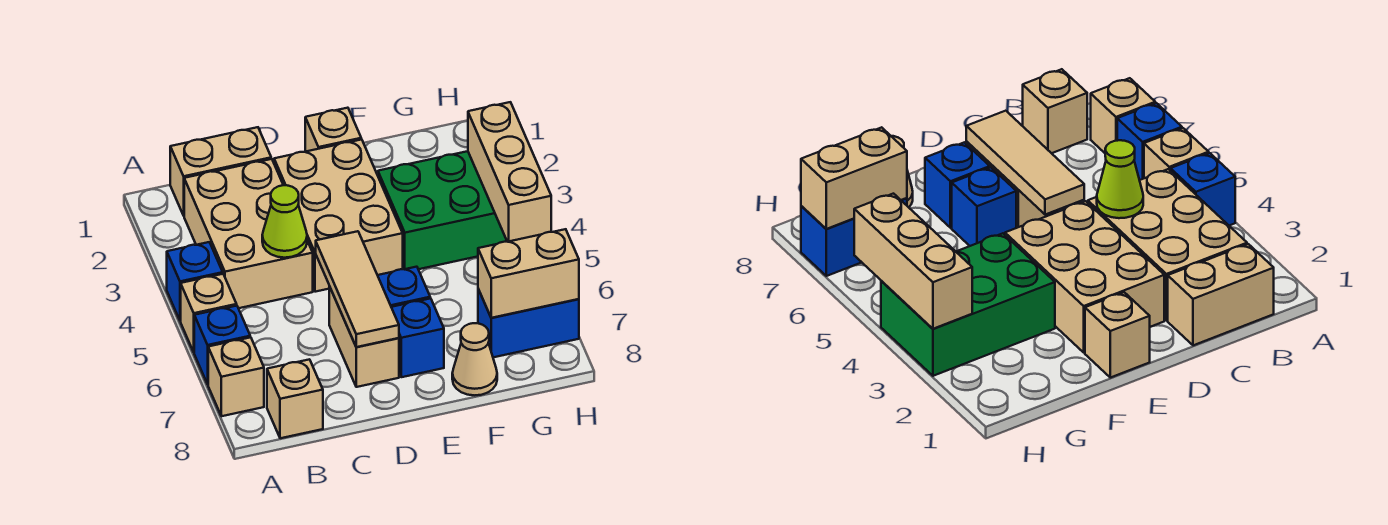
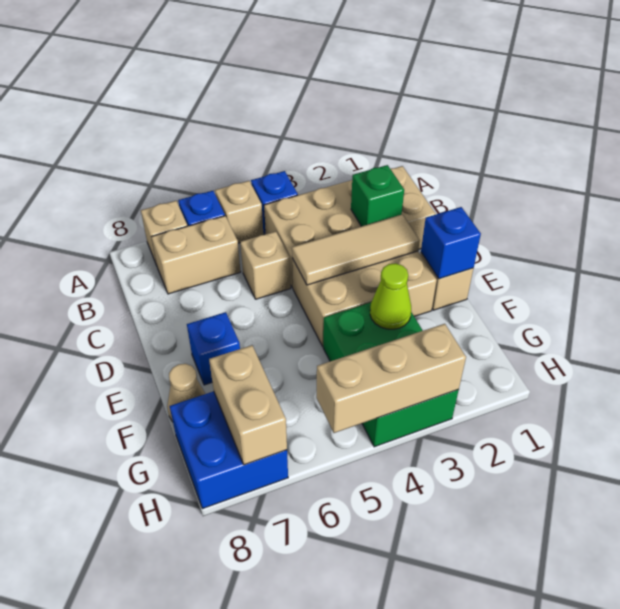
tan 1x1 brick [267,359,323,438] -> tan 1x1 brick moved to [240,231,291,299]
none -> green 1x1 brick [351,165,404,226]
lime 1x1 cone [262,185,307,258] -> lime 1x1 cone moved to [370,263,411,329]
tan 1x3 tile [316,231,399,347] -> tan 1x3 tile moved to [292,214,420,285]
tan 1x2 brick [329,286,399,387] -> tan 1x2 brick moved to [151,216,241,294]
blue 1x1 brick [378,267,430,307] -> blue 1x1 brick moved to [421,207,481,279]
blue 1x2 brick [478,289,579,357] -> blue 2x2 brick [170,391,288,509]

